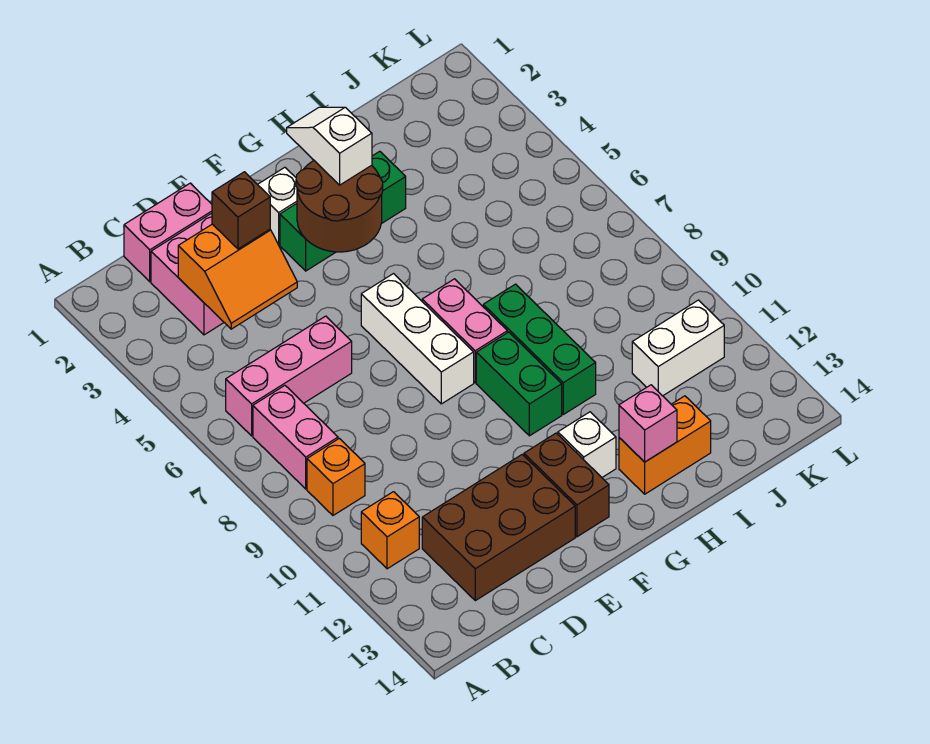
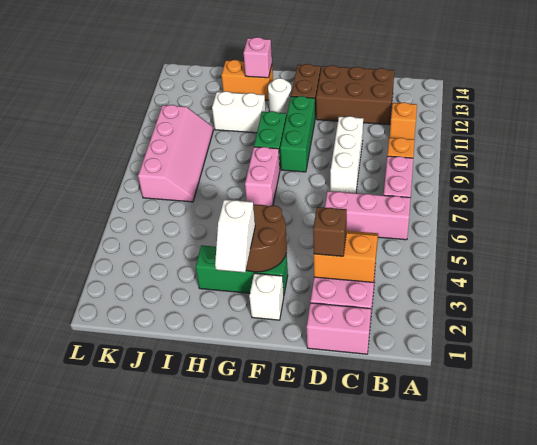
white 1x3 brick [361,274,474,404] -> white 1x3 brick moved to [330,116,363,193]
white 1x1 brick [558,412,616,477] -> white 1x1 round brick [268,78,292,116]
green 1x3 brick [483,284,596,414] -> green 1x3 brick moved to [280,96,315,172]
none -> pink 2x4 slope [138,105,213,202]
white 1x2 brick [632,300,724,396] -> white 1x2 brick moved to [212,91,266,133]

